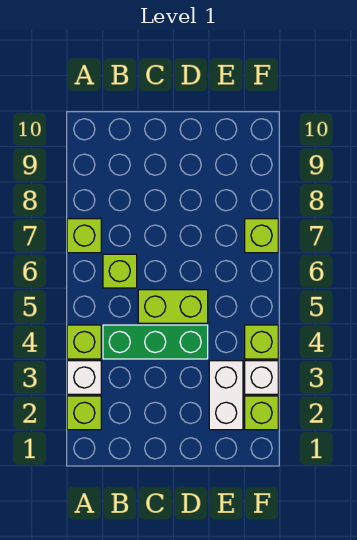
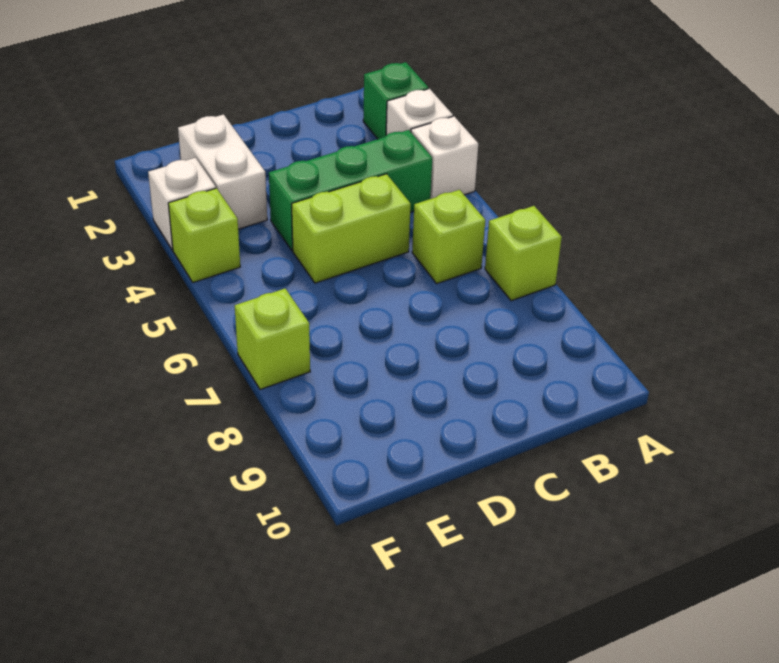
lime 1x1 brick [67,396,101,430] -> green 1x1 brick [363,62,428,139]
lime 1x1 brick [67,325,101,359] -> white 1x1 brick [411,116,478,199]
lime 1x1 brick [245,396,278,430] -> none

